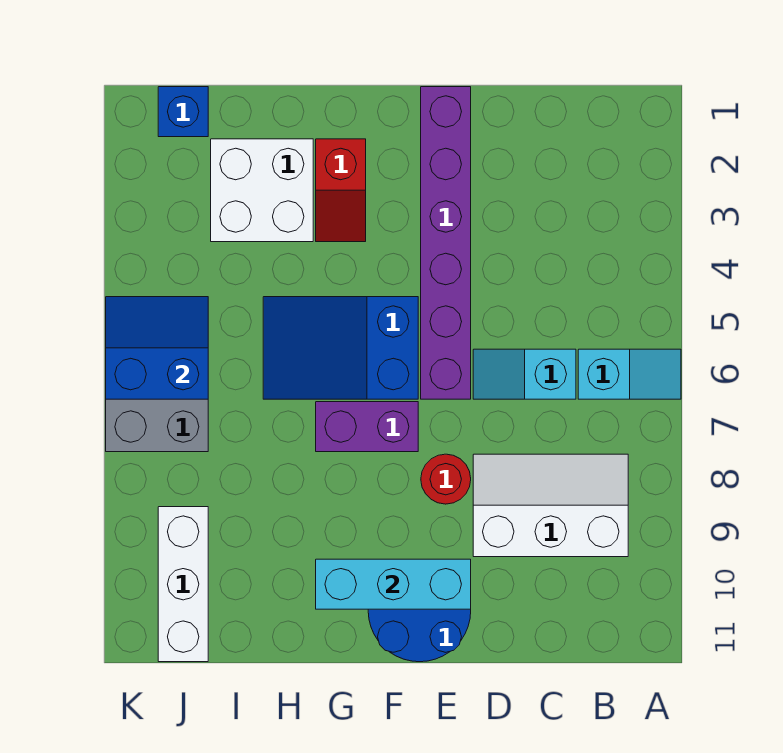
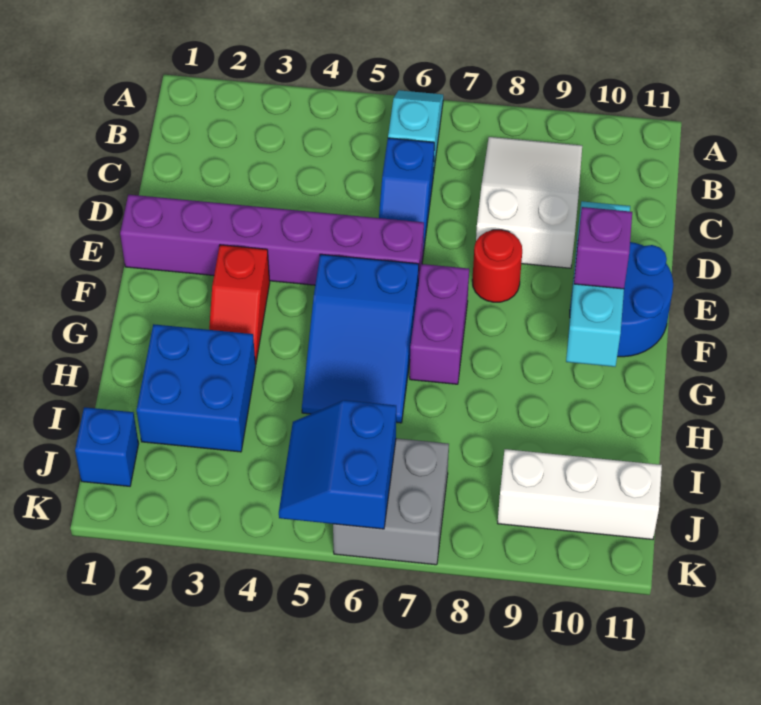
white 2x3 slope [473,454,628,557] -> white 2x3 slope turned to [476,137,582,268]
cyan 1x2 slope [473,349,576,399] -> blue 1x2 slope [379,138,434,253]
none -> purple 1x1 brick [574,207,632,289]
red 1x2 slope [316,139,366,242] -> red 1x2 slope turned to [209,245,270,365]
white 2x2 brick [211,139,313,242] -> blue 2x2 brick [137,324,256,452]

